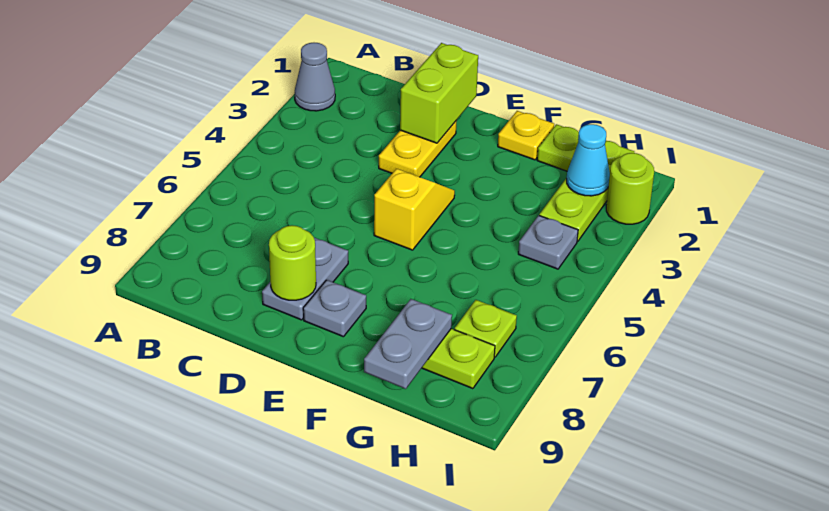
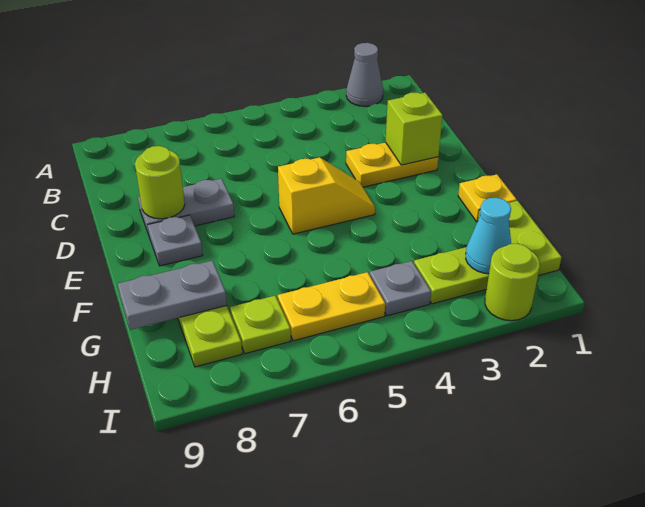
lime 1x2 brick [400,43,478,143] -> lime 1x1 brick [386,93,443,165]
none -> yellow 1x2 plate [278,272,385,341]

